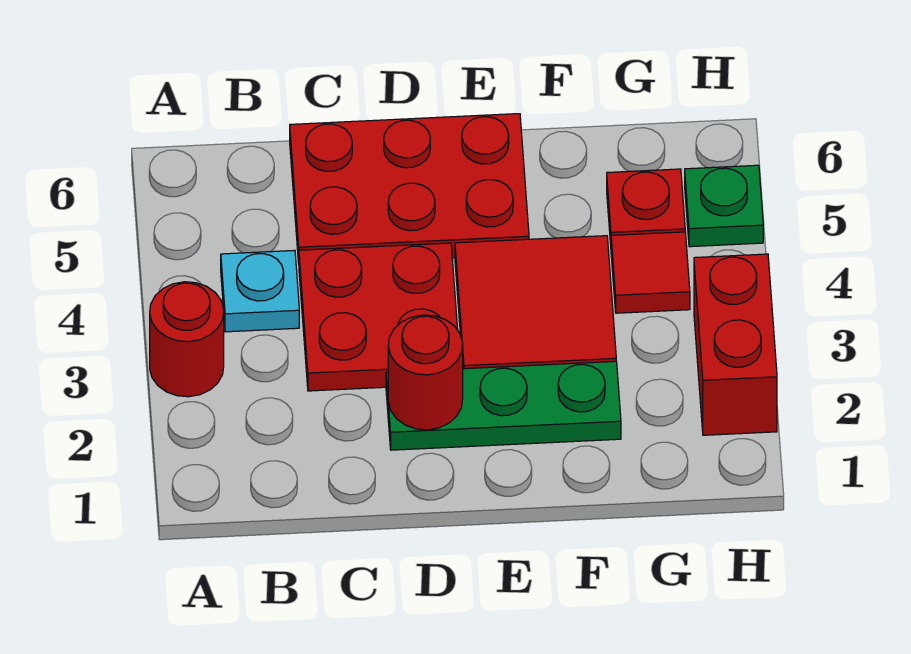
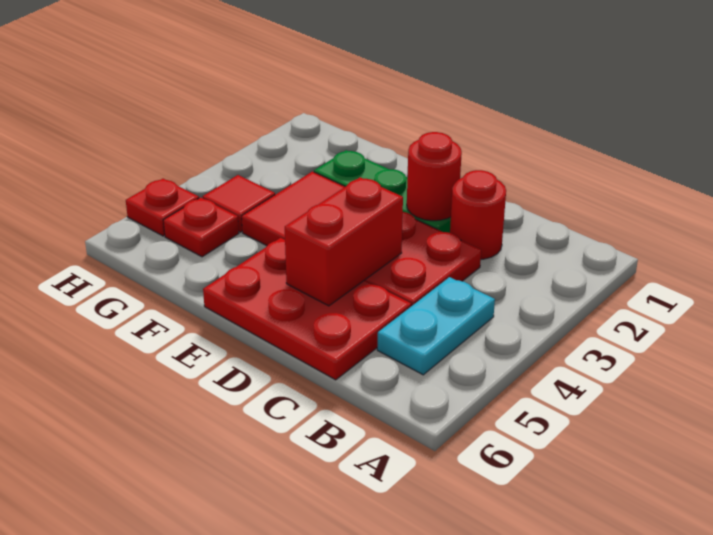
red 1x1 round brick [150,282,224,397] -> red 1x1 round brick moved to [450,170,506,259]
cyan 1x1 plate [221,250,299,332] -> cyan 1x2 plate [377,277,495,375]
red 1x2 brick [694,254,777,435] -> red 1x2 brick moved to [285,177,403,306]
green 1x1 plate [685,165,763,247] -> red 1x1 plate [126,179,199,236]

